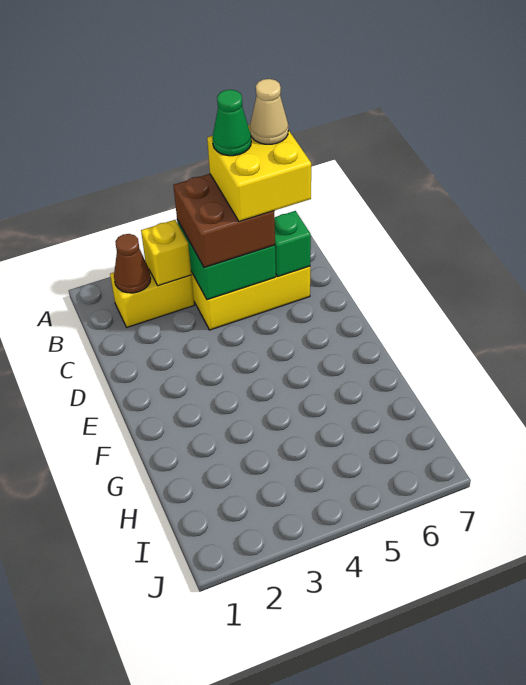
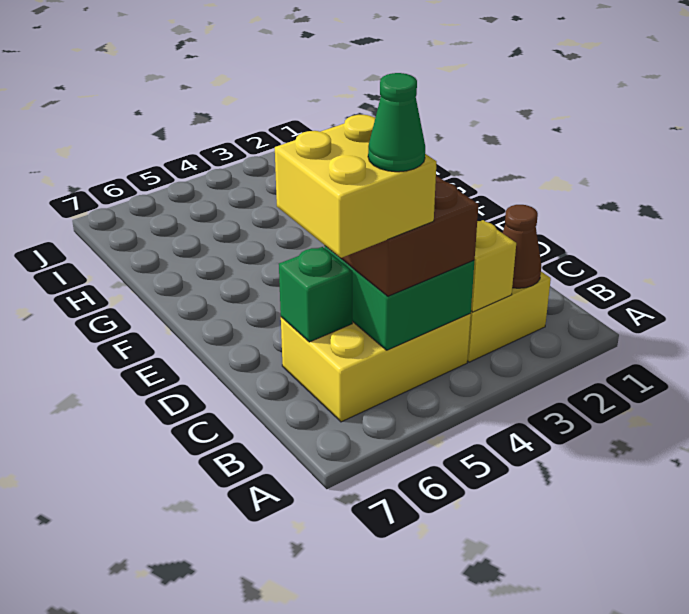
tan 1x1 cone [250,79,288,144] -> none

